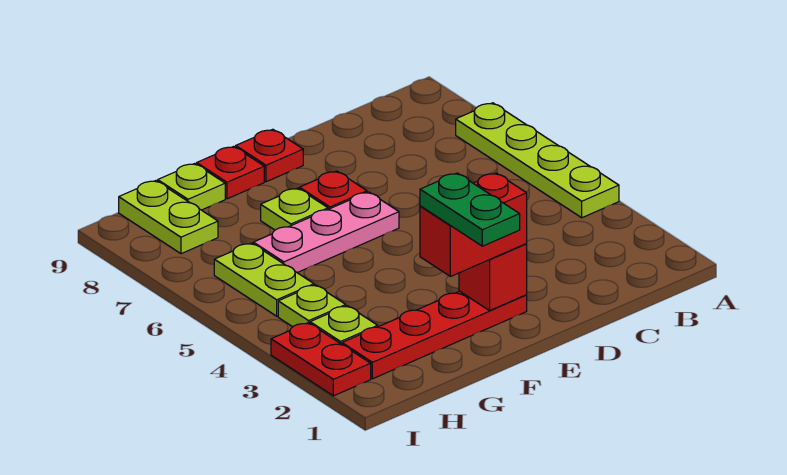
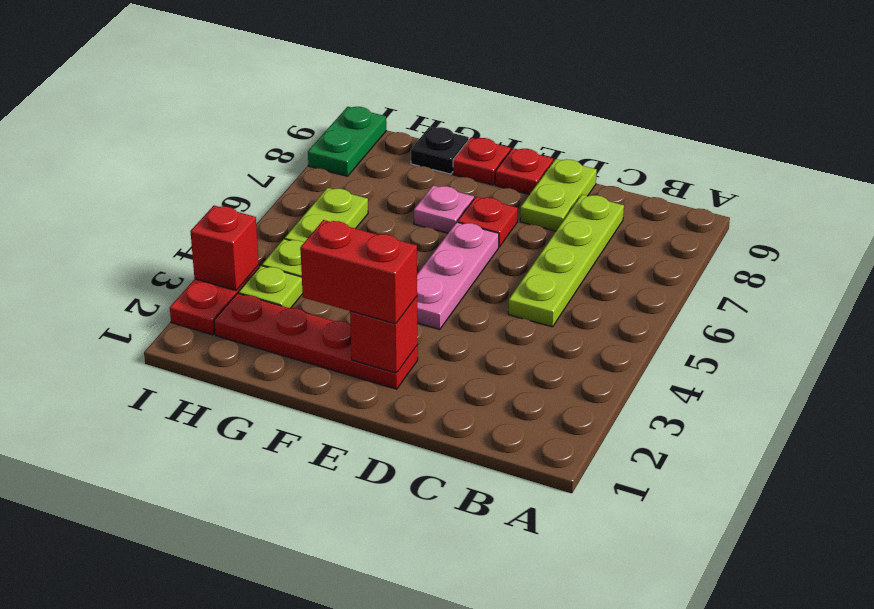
lime 1x4 plate [456,103,619,218] -> lime 1x4 plate moved to [508,195,624,327]
pink 1x3 plate [253,192,399,273] -> pink 1x3 plate turned to [417,222,499,330]
green 1x2 plate [420,173,520,246] -> green 1x2 plate moved to [308,107,386,176]
lime 1x1 plate [261,188,328,230] -> pink 1x1 plate [414,186,474,233]
lime 1x1 plate [158,164,225,210] -> black 1x1 plate [411,127,469,174]
lime 1x2 plate [119,181,218,254] -> lime 1x2 plate moved to [520,159,597,231]
none -> red 1x1 brick [190,206,259,290]

